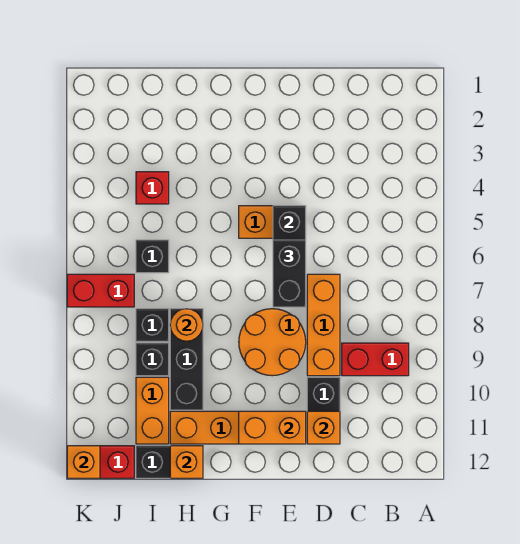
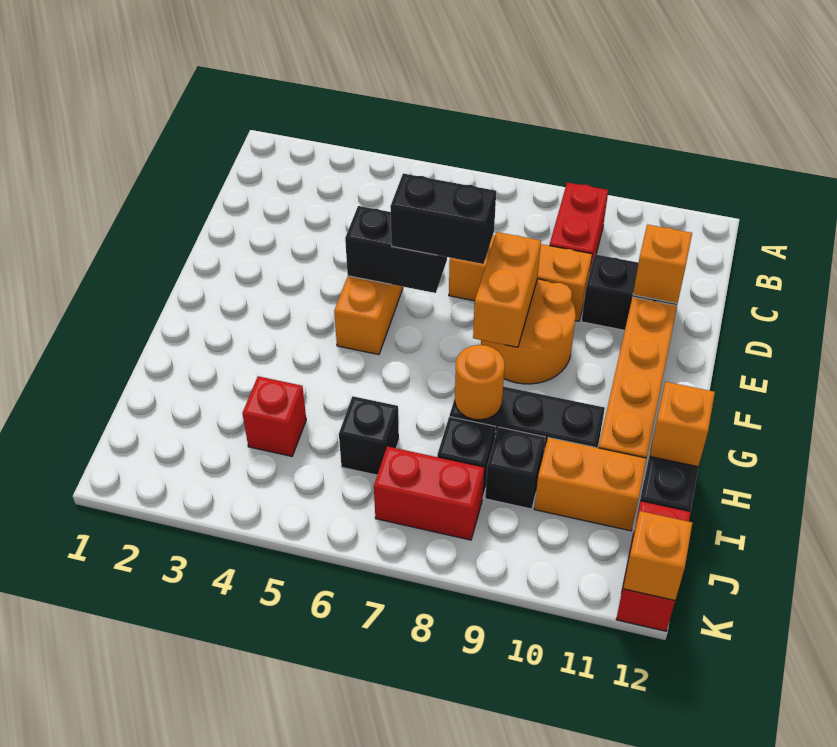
orange 1x2 brick [239,411,306,444] -> orange 1x2 brick moved to [473,232,541,347]
red 1x2 brick [67,274,134,307] -> red 1x2 brick turned to [374,446,484,540]

